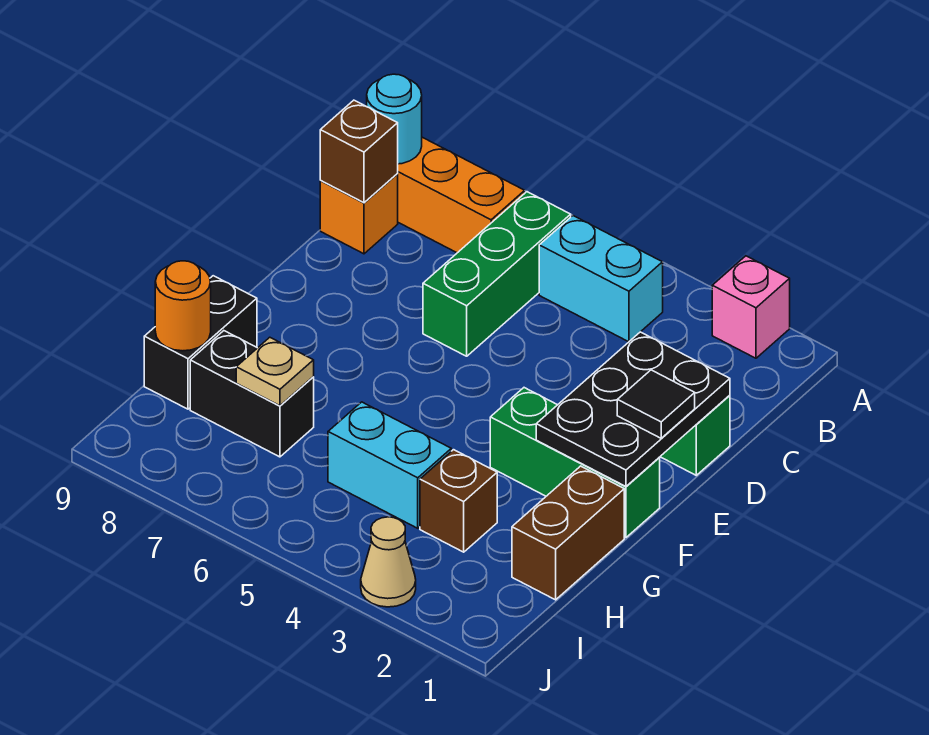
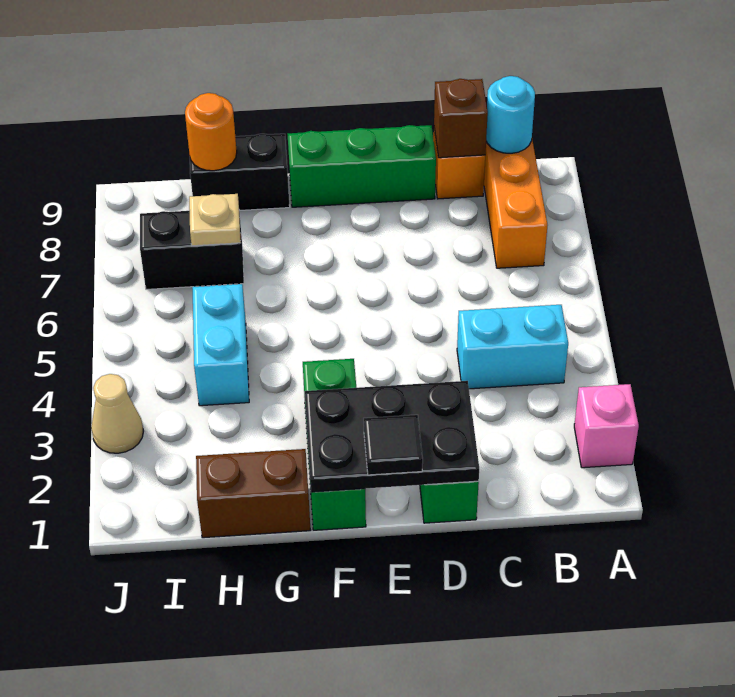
cyan 1x2 brick [539,216,663,342] -> cyan 1x2 brick turned to [457,305,568,389]
green 1x3 brick [423,192,571,356] -> green 1x3 brick moved to [288,125,436,207]
brown 1x1 brick [420,450,497,552] -> none
black 1x2 brick [190,331,314,457] -> black 1x2 brick turned to [140,211,244,289]

